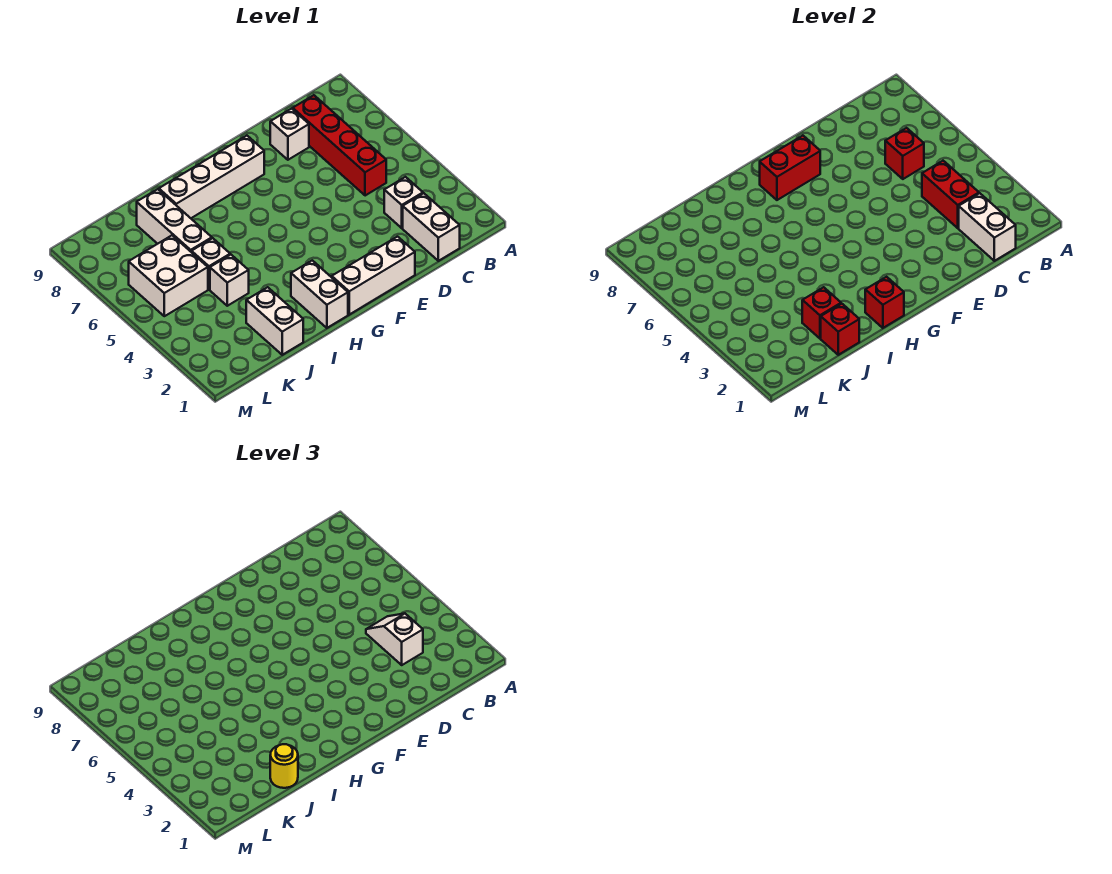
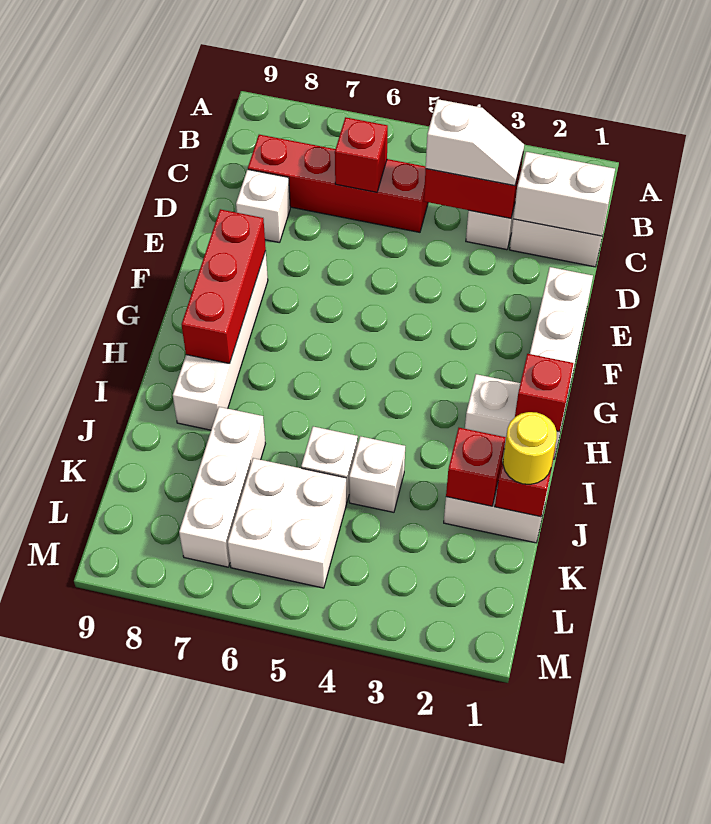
white 1x2 slope [366,614,423,665] -> white 1x2 slope turned to [426,99,524,186]
red 1x2 brick [760,136,820,200] -> red 1x3 brick [182,209,266,363]
white 1x3 brick [137,189,212,252] -> white 1x3 brick turned to [179,407,265,567]

